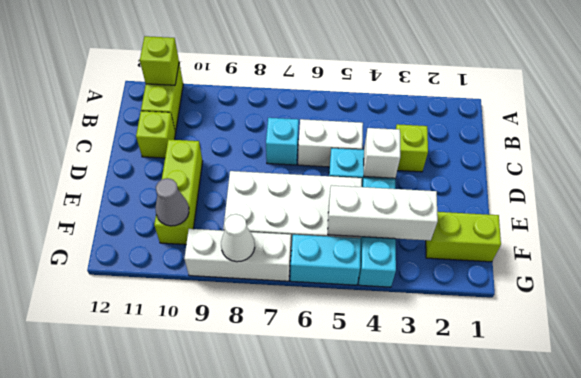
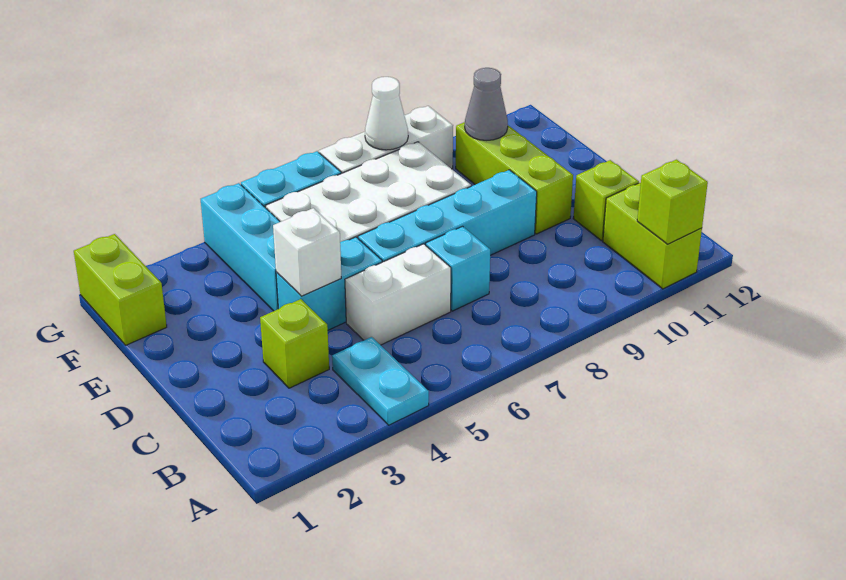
none -> cyan 1x2 plate [332,337,429,425]
none -> cyan 1x4 brick [358,170,537,262]
lime 1x2 brick [426,212,501,262] -> lime 1x2 brick turned to [74,234,167,345]
white 1x3 brick [328,185,438,241] -> none

